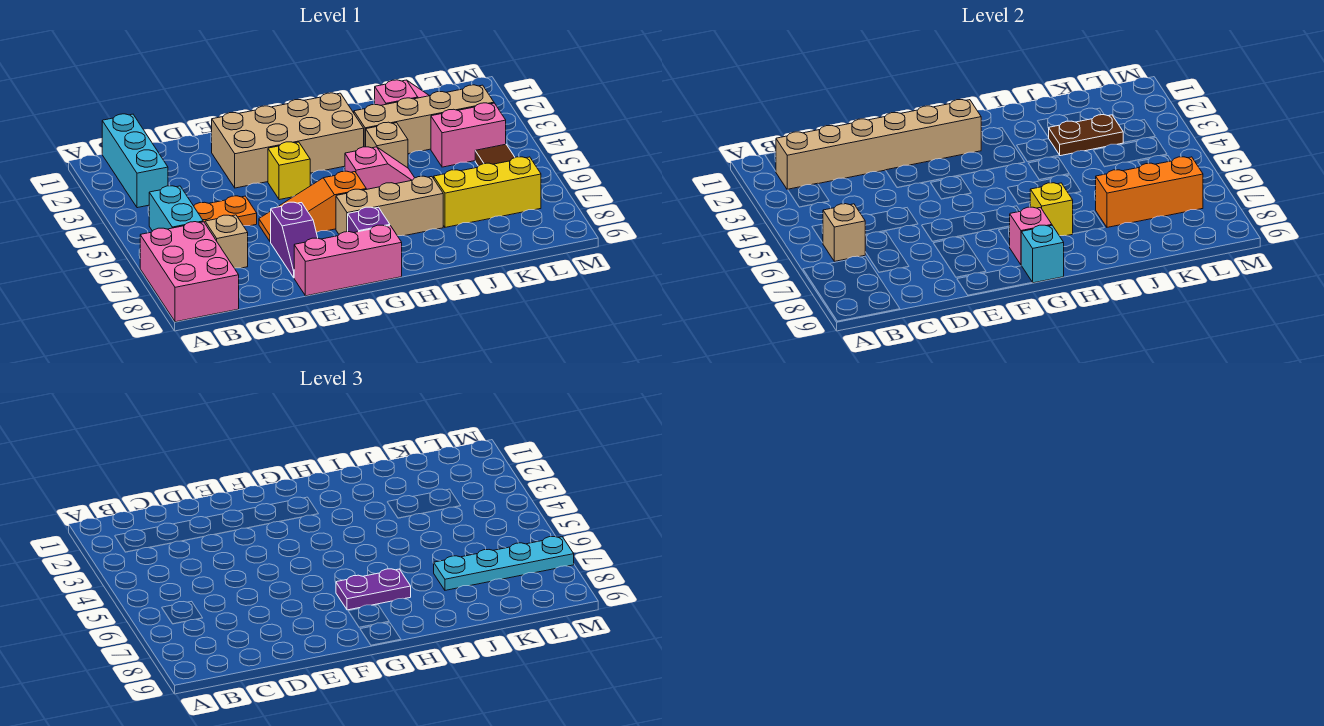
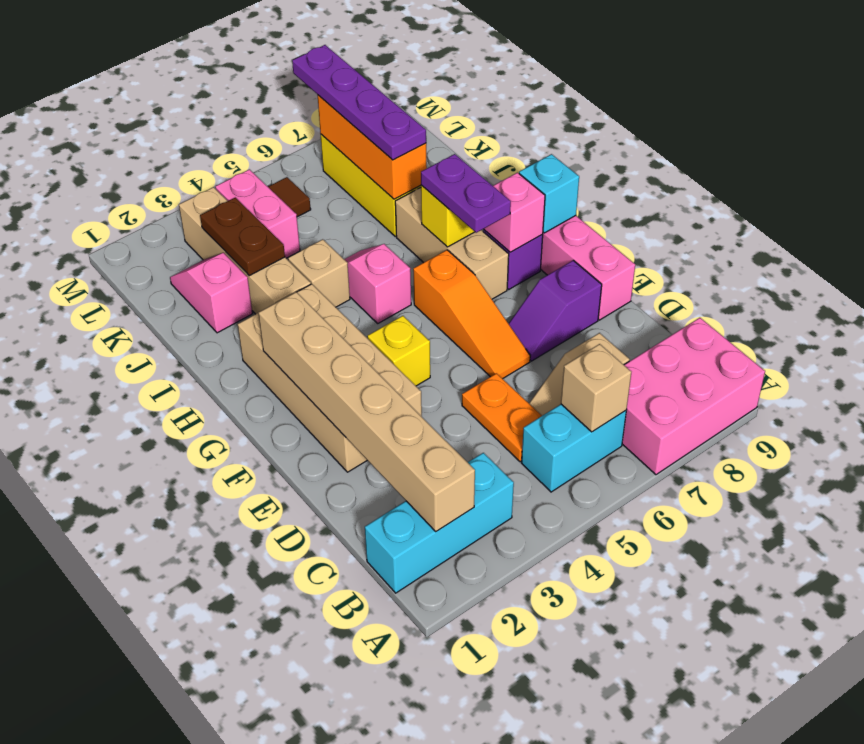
purple 1x2 slope [271,202,318,278] -> purple 1x2 slope turned to [509,260,602,361]
cyan 1x4 plate [434,537,574,590] -> purple 1x4 plate [292,45,426,160]

